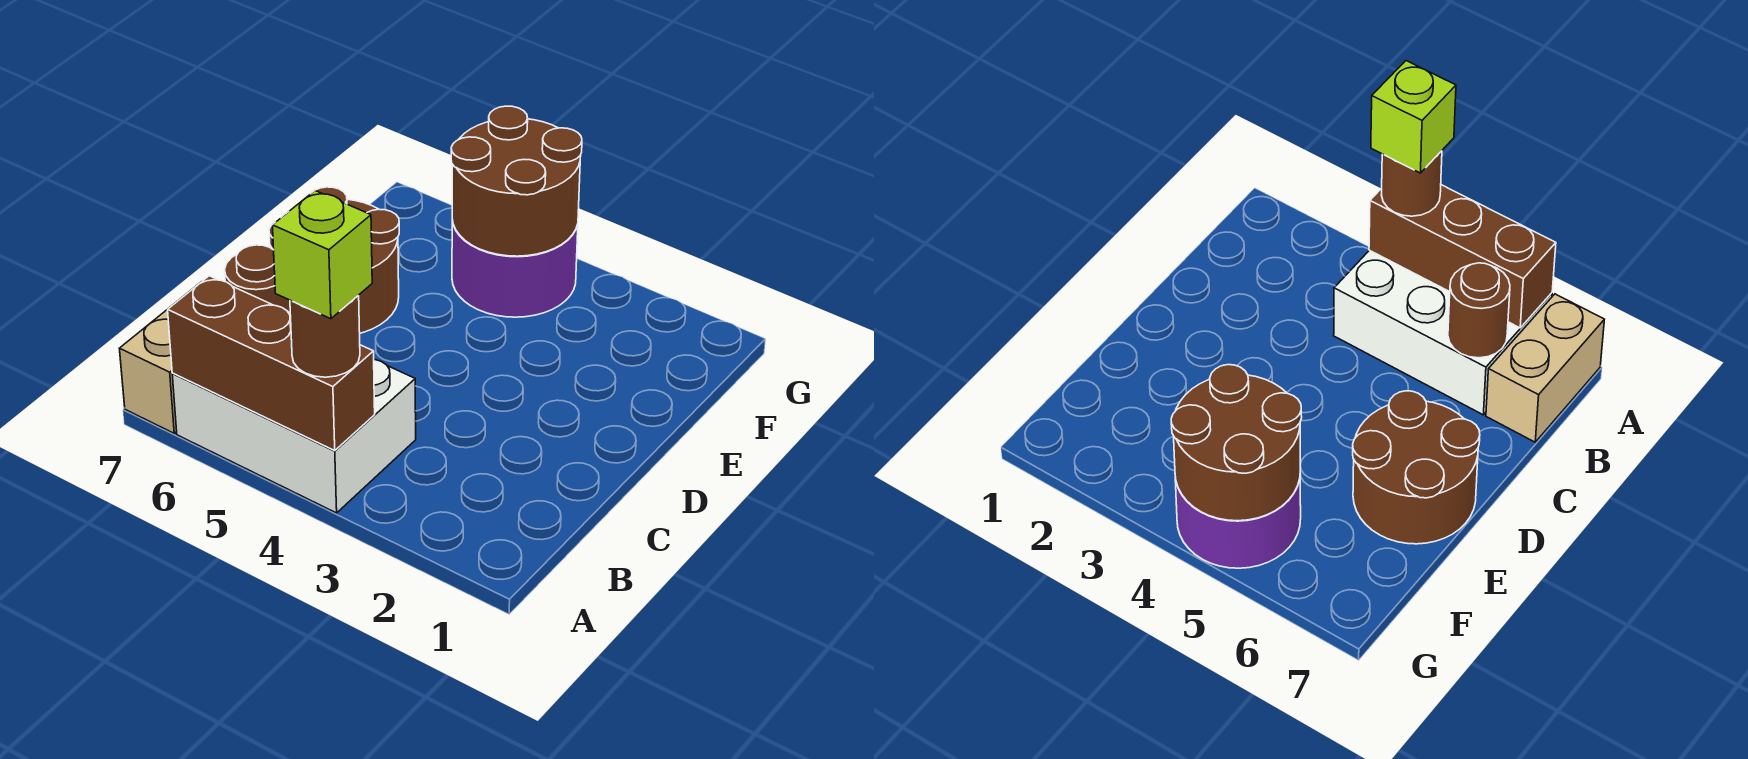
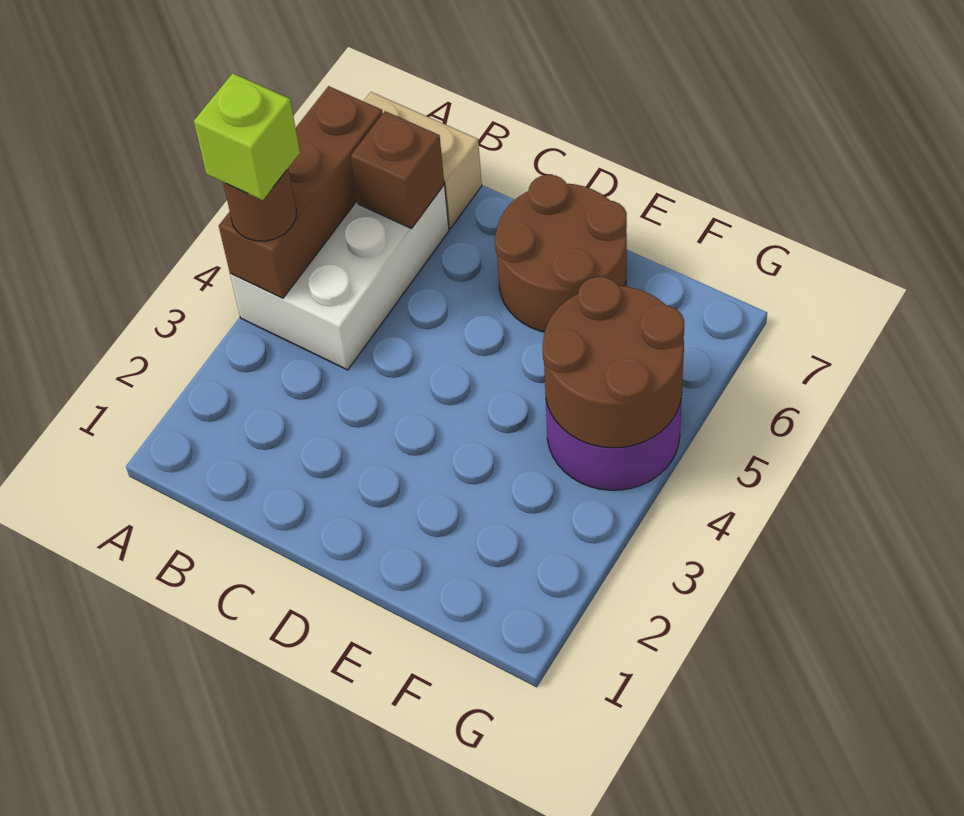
brown 1x1 round brick [225,245,290,312] -> brown 1x1 brick [351,111,444,228]

